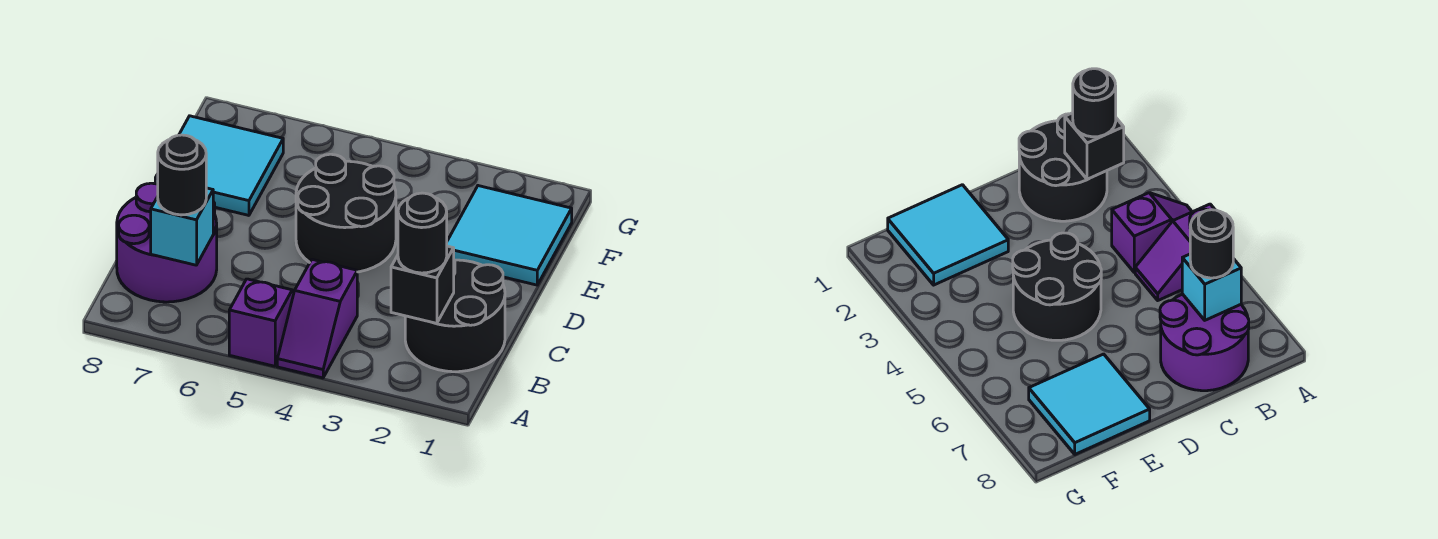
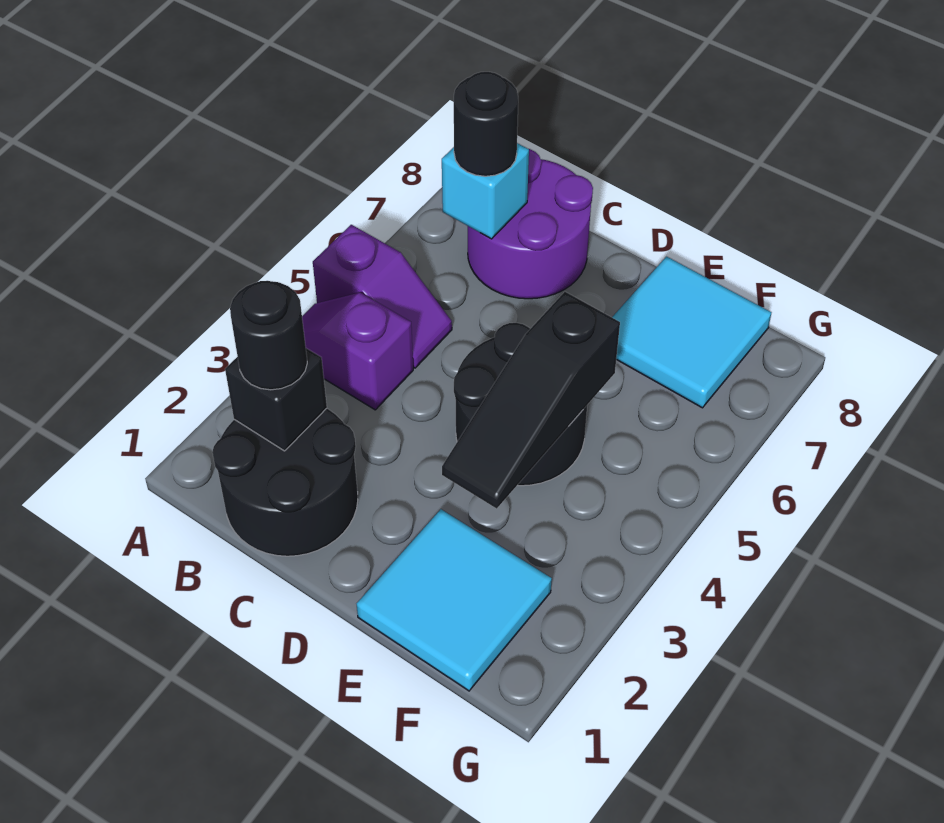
none -> black 1x3 slope [442,292,620,508]

